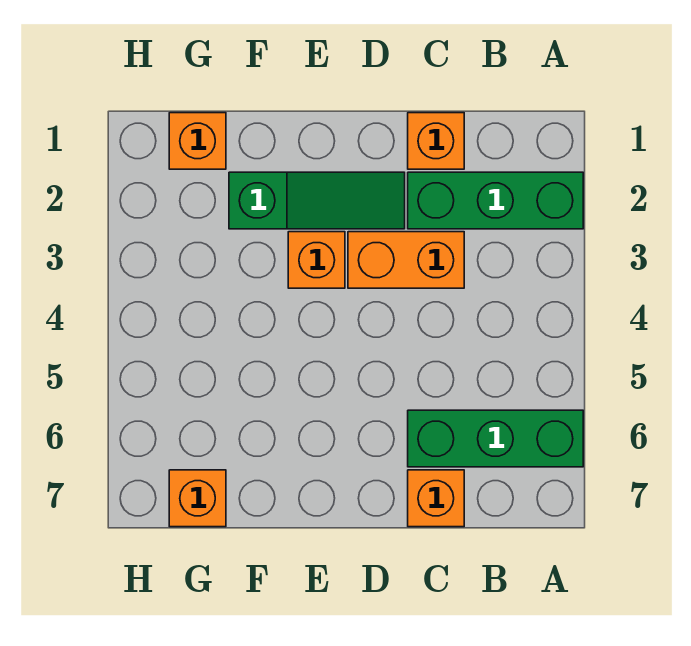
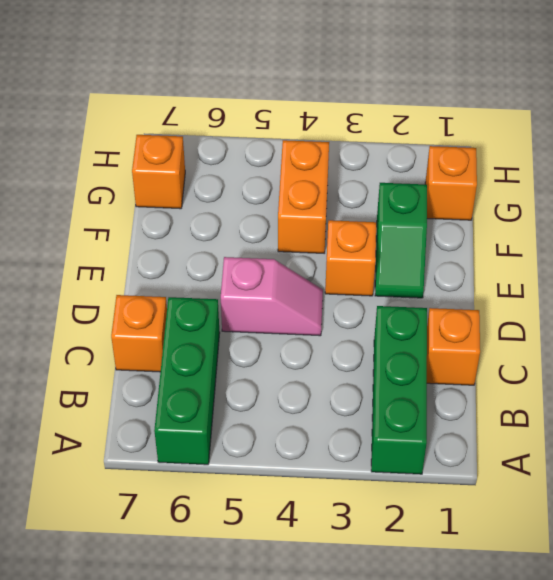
orange 1x2 brick [348,232,464,288] -> orange 1x2 brick moved to [278,140,329,253]
green 1x3 slope [229,172,405,229] -> green 1x2 slope [375,183,427,298]
none -> pink 1x2 slope [221,257,323,336]

